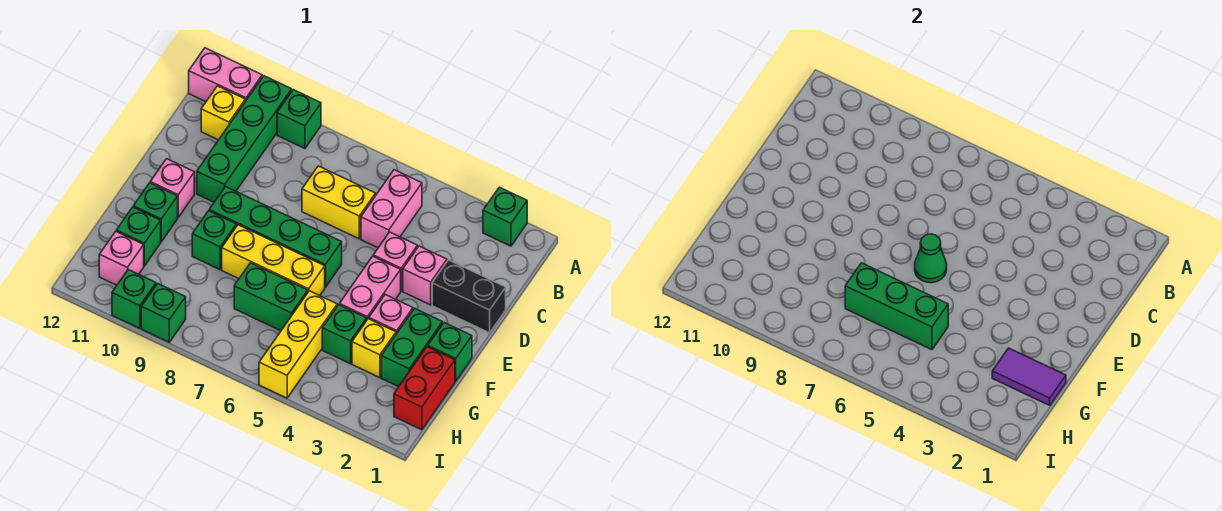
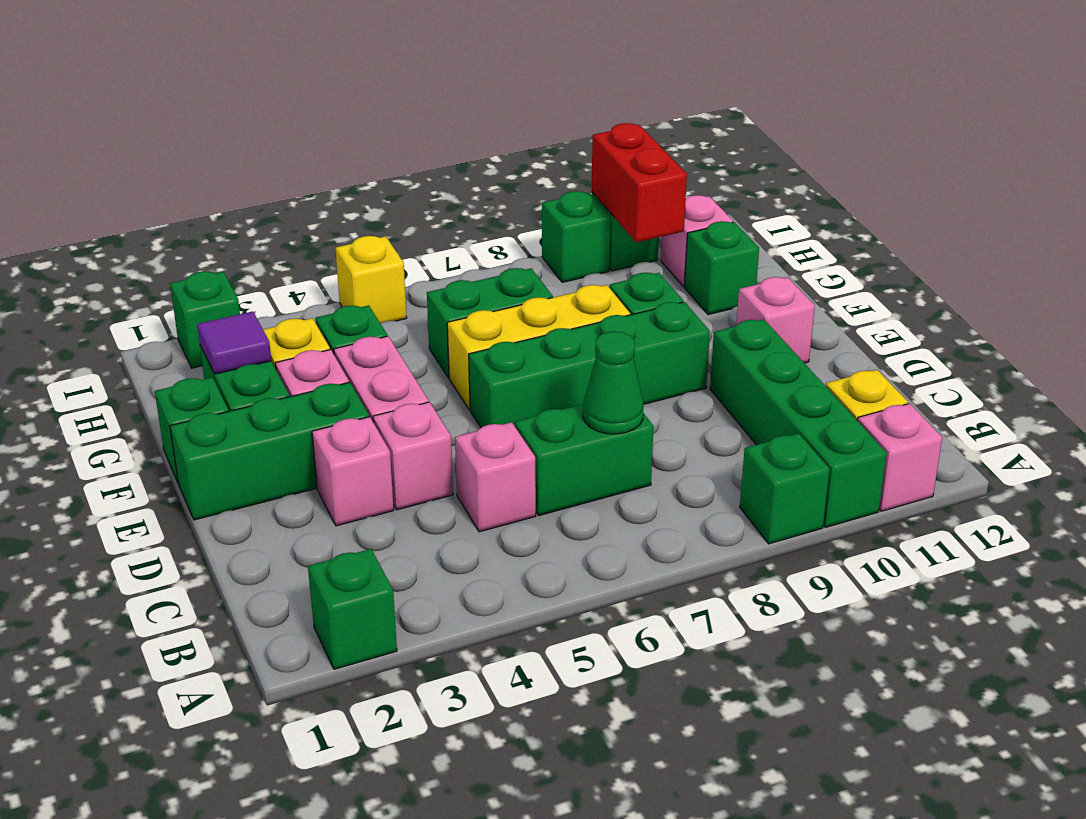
pink 1x2 brick [189,48,262,102] -> pink 1x1 brick [857,403,942,511]
pink 1x2 brick [361,170,422,248] -> pink 1x1 brick [455,422,536,532]
yellow 1x2 brick [302,166,376,239] -> green 1x2 brick [515,404,654,516]
black 1x2 brick [432,260,506,333] -> none
green 1x1 cone [915,234,947,283] -> green 1x1 cone moved to [583,331,644,434]
green 1x1 brick [133,183,178,242] -> green 1x1 brick moved to [170,271,240,368]
red 1x2 brick [394,347,455,430] -> red 1x2 brick moved to [592,123,687,242]
purple 1x2 tile [992,348,1066,405] -> purple 1x1 tile [197,311,271,374]
yellow 1x3 brick [259,291,337,398] -> yellow 1x1 brick [335,236,407,323]
green 1x3 brick [845,263,948,350] -> green 1x3 brick moved to [170,382,369,520]

